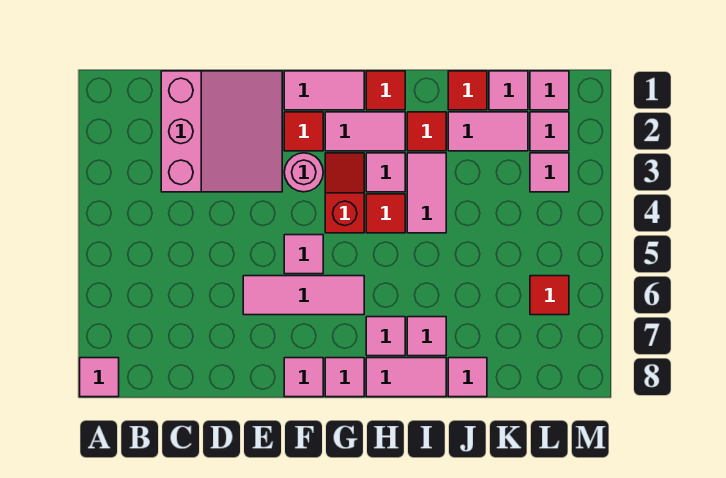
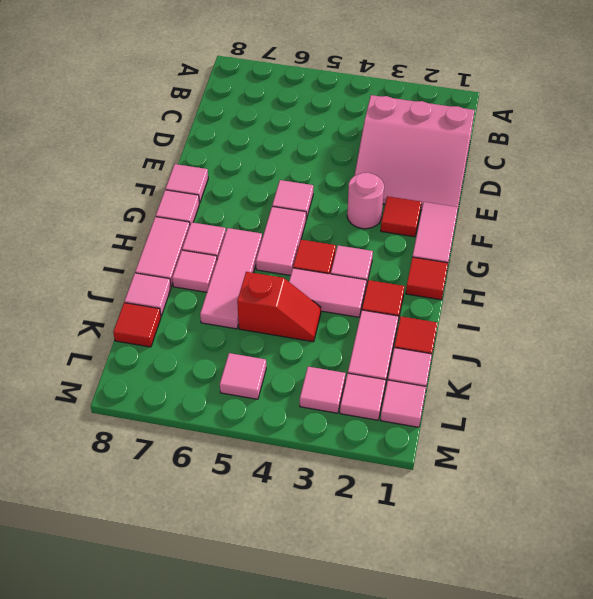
pink 1x1 tile [80,358,119,397] -> pink 1x1 tile moved to [220,353,266,399]
pink 1x3 tile [243,276,364,315] -> pink 1x3 tile moved to [200,228,262,329]
pink 1x2 tile [325,112,405,151] -> pink 1x2 tile moved to [256,206,306,275]
red 1x2 slope [325,153,364,233] -> red 1x2 slope moved to [237,272,321,342]
red 1x1 tile [530,276,569,315] -> red 1x1 tile moved to [113,303,161,347]

